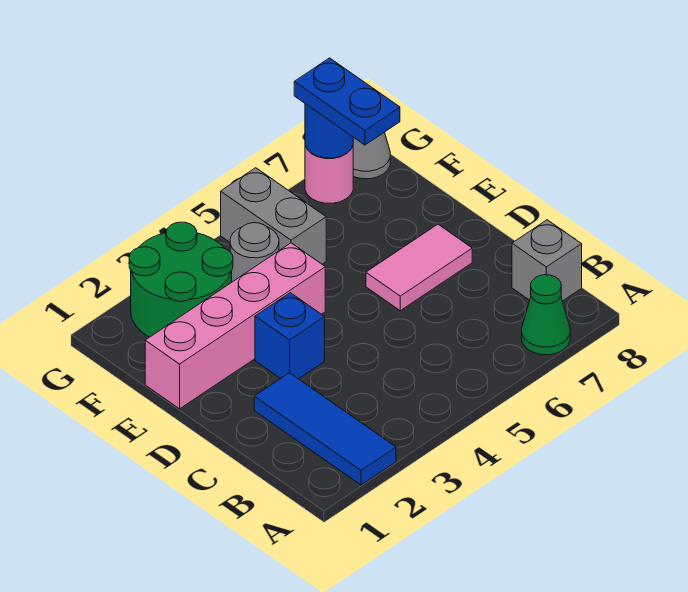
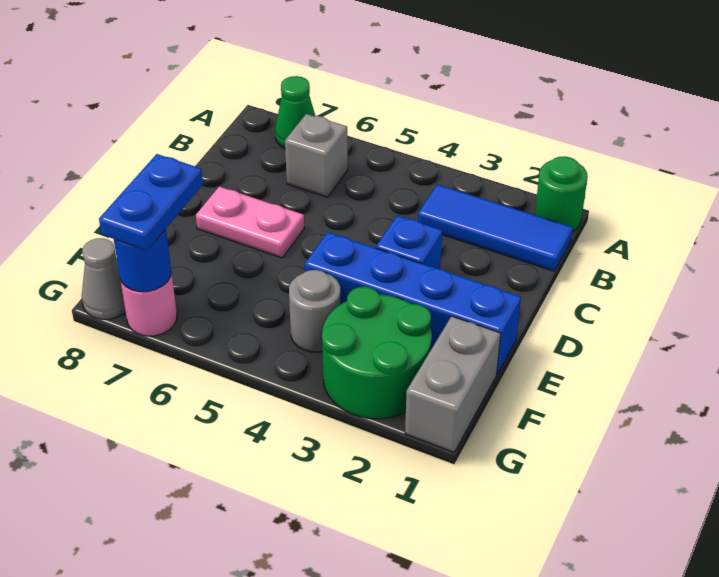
none -> green 1x1 round brick [535,156,588,232]
blue 1x3 tile [254,373,396,485] -> blue 1x3 tile turned to [418,185,573,271]
grey 1x1 brick [512,220,582,301] -> grey 1x1 brick moved to [285,114,348,197]
pink 1x2 tile [366,224,472,311] -> pink 1x2 plate [196,187,304,258]
pink 1x4 brick [145,243,325,409] -> blue 1x4 brick [305,232,521,375]
grey 1x2 brick [221,168,326,264] -> grey 1x2 brick moved to [405,316,501,452]

